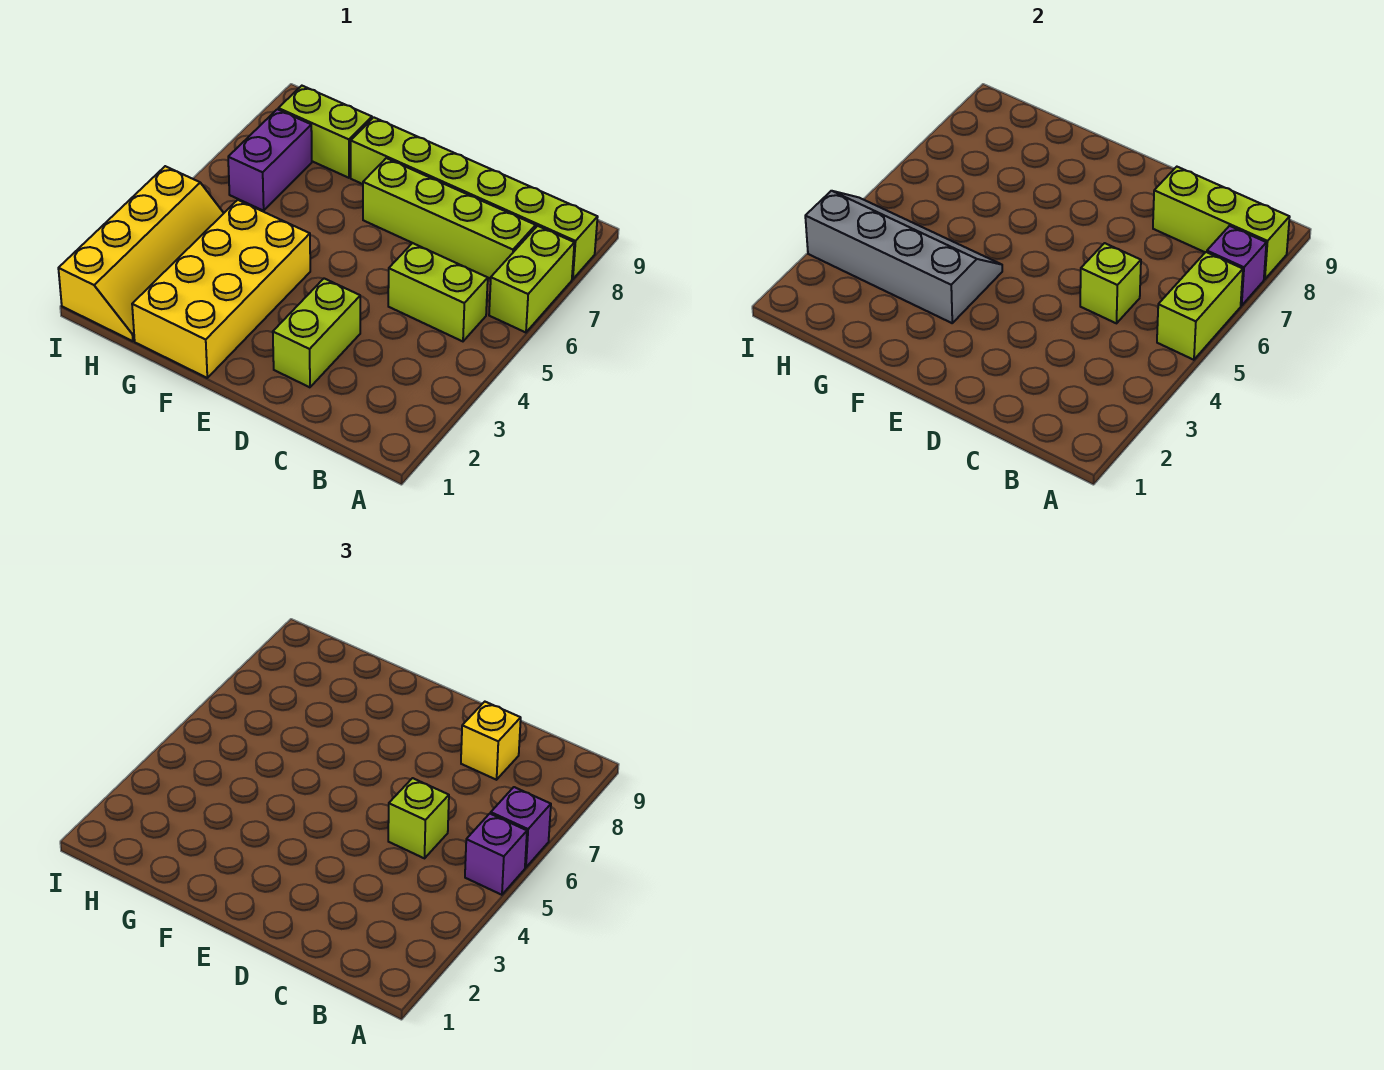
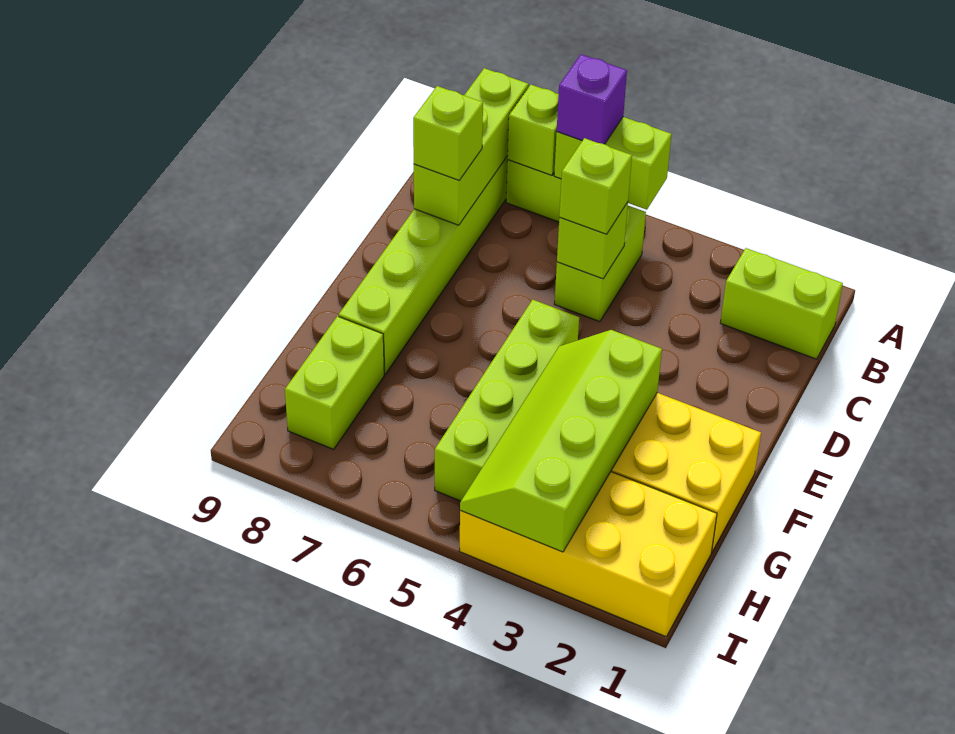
purple 1x1 brick [465,814,527,895] -> none
purple 1x1 brick [1207,226,1266,306] -> lime 1x1 brick [508,85,559,175]
lime 1x4 brick [363,158,536,279] -> lime 1x4 brick moved to [435,300,579,501]
yellow 1x1 brick [461,702,521,780] -> lime 1x1 brick [413,86,483,180]
lime 1x2 brick [273,279,360,387] -> lime 1x2 brick moved to [720,248,843,359]
grey 2x4 slope [805,191,1002,323] -> lime 2x4 slope [460,330,662,552]
yellow 2x4 slope [58,166,224,341] -> yellow 2x4 brick [460,472,717,637]
purple 1x2 brick [228,109,312,211] -> none

